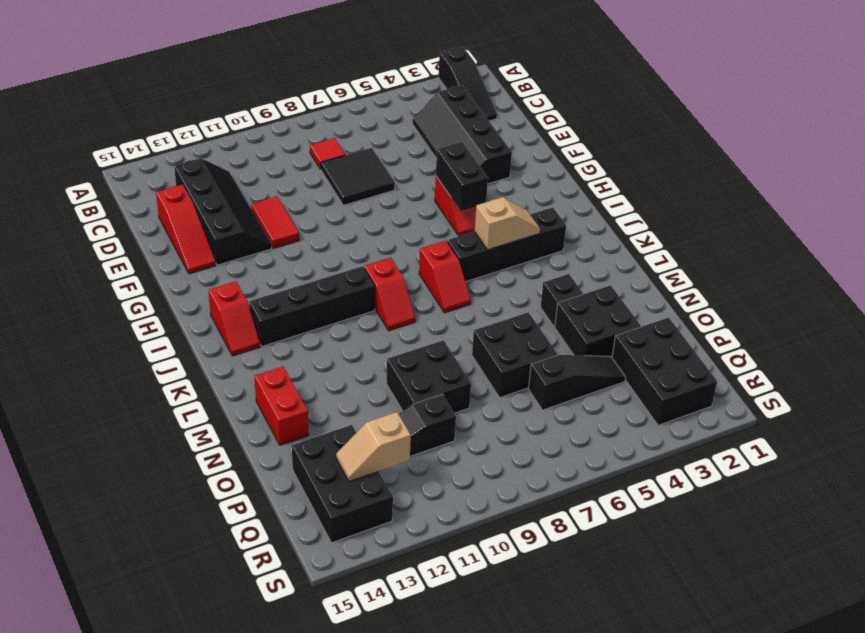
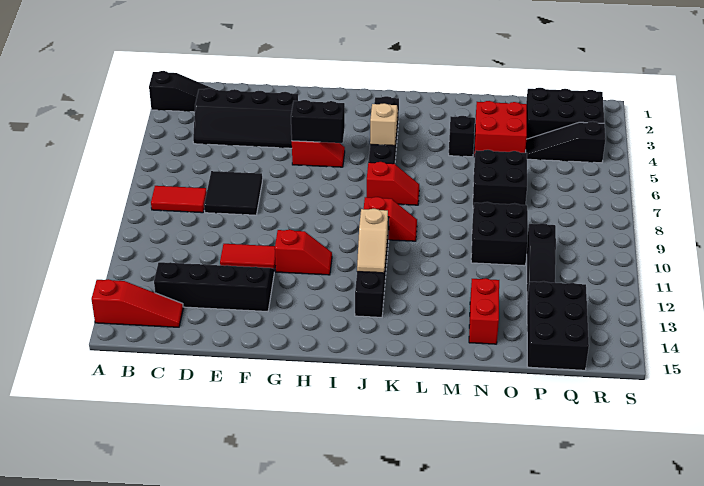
red 1x1 tile [310,138,345,169] -> red 1x2 tile [151,186,207,213]
red 1x3 slope [156,184,216,274] -> red 1x3 slope moved to [91,279,183,327]
red 1x2 slope [209,281,260,356] -> red 1x2 slope moved to [275,230,332,275]
red 1x2 brick [255,367,308,445] -> red 1x2 brick turned to [469,278,499,344]
black 2x2 brick [555,285,641,357] -> red 2x2 brick [474,101,527,157]
black 1x3 slope [529,355,626,410] -> black 1x3 slope turned to [526,121,606,163]
black 2x3 brick [292,425,393,543] -> black 2x3 brick turned to [527,281,589,370]
tan 1x2 slope [336,412,411,482] -> tan 1x2 slope moved to [357,209,388,273]

